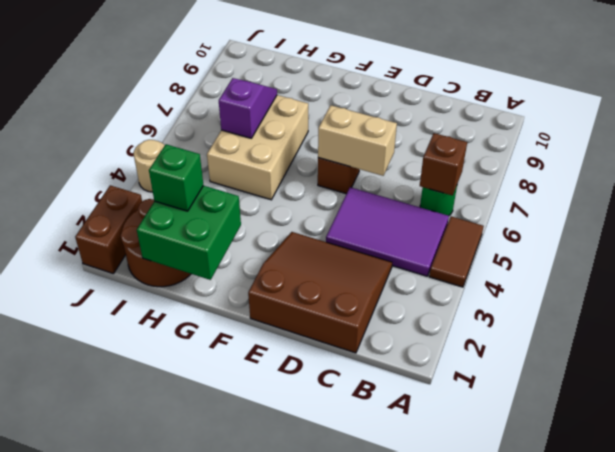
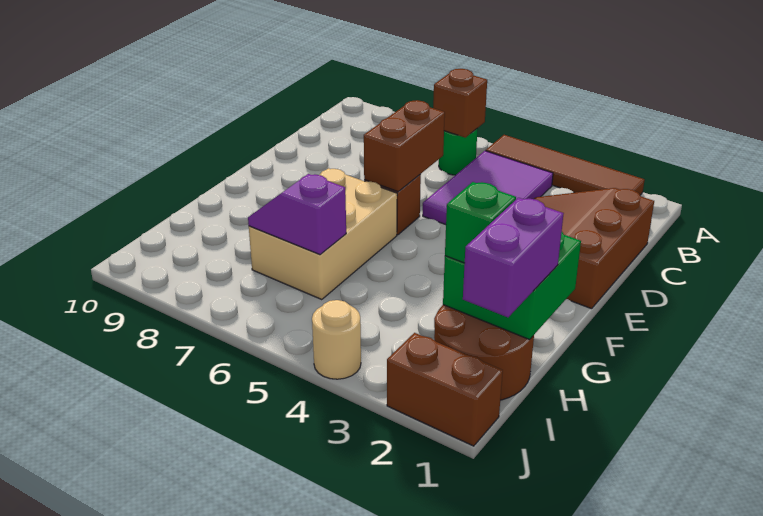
brown 1x2 tile [429,216,484,287] -> brown 1x4 tile [486,135,645,195]
tan 1x2 brick [318,105,397,176] -> brown 1x2 brick [364,100,445,191]
tan 2x3 brick [207,95,308,200] -> tan 2x3 brick turned to [249,168,397,300]
none -> purple 1x2 brick [463,198,564,317]

